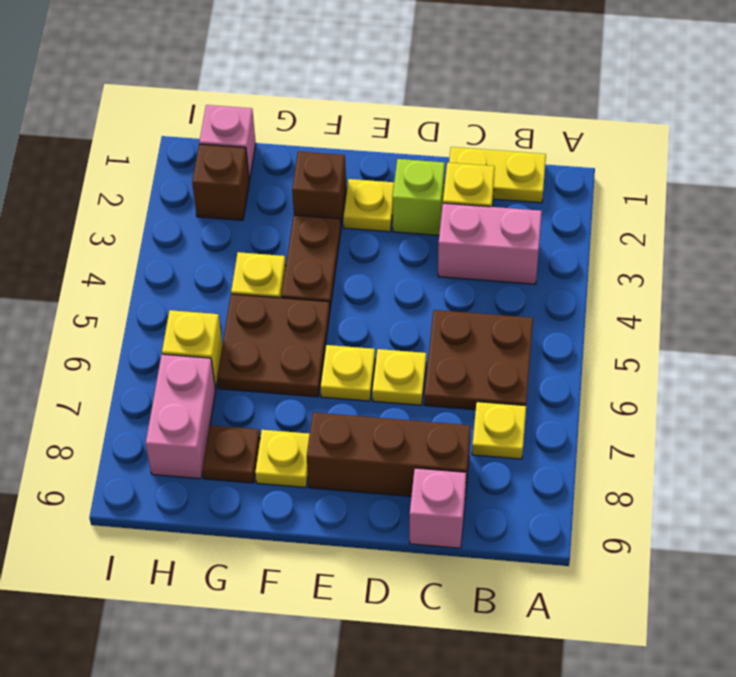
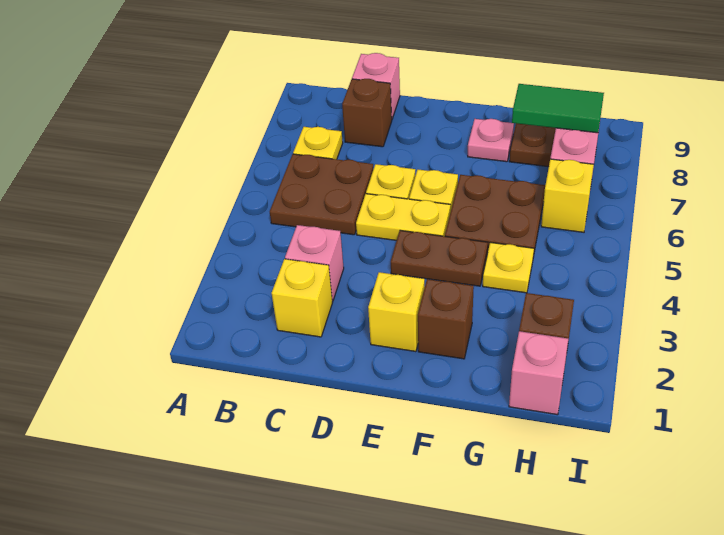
yellow 1x2 plate [449,147,546,203] -> yellow 1x2 plate moved to [356,194,450,240]
pink 1x2 brick [438,203,542,284] -> pink 1x1 brick [285,225,344,301]
brown 1x3 brick [307,412,471,497] -> brown 1x1 brick [342,79,392,147]
lime 1x1 brick [393,159,445,235] -> none
yellow 1x1 plate [343,179,394,232] -> yellow 1x1 brick [368,272,425,352]
brown 1x2 plate [282,215,341,308] -> brown 1x2 plate turned to [391,230,488,286]
yellow 1x1 plate [255,430,310,488] -> pink 1x1 plate [468,119,514,162]
none -> green 1x2 tile [512,84,604,133]

